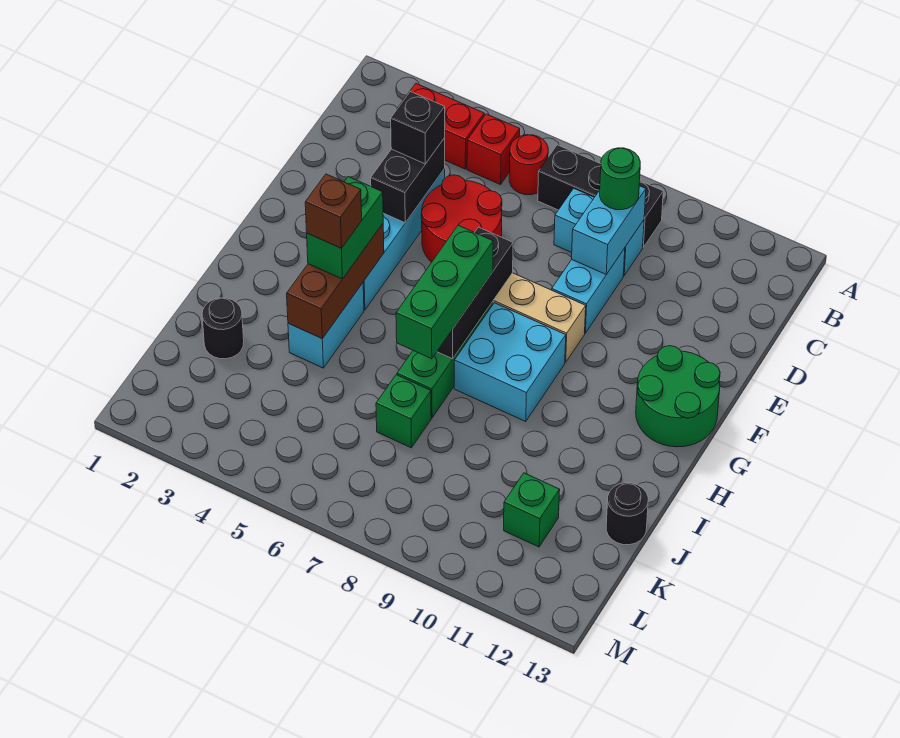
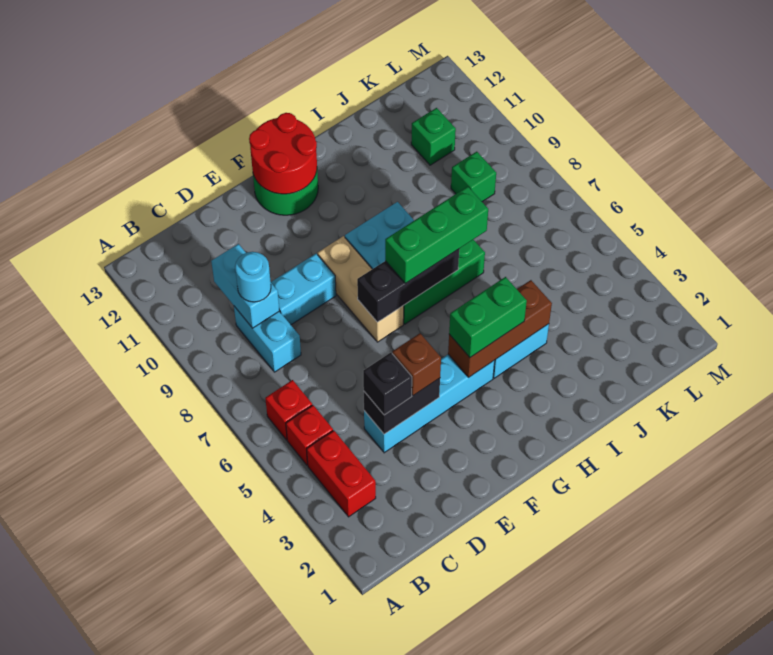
red 1x1 round brick [509,135,548,195] -> red 1x1 brick [265,380,312,440]
black 1x3 brick [538,145,663,247] -> none
cyan 1x2 brick [572,186,646,274] -> cyan 1x2 brick turned to [211,244,279,328]
green 1x1 round brick [600,148,640,210] -> cyan 1x1 round brick [235,252,271,302]
red 2x2 round brick [421,175,502,262] -> red 2x2 round brick moved to [249,113,317,194]
brown 1x1 brick [305,174,362,248] -> brown 1x1 brick moved to [392,333,441,396]
black 1x1 round brick [202,298,244,359] -> none
green 1x1 brick [376,375,431,448] -> green 1x1 brick moved to [451,152,496,202]
black 1x1 round brick [606,483,648,545] -> none

